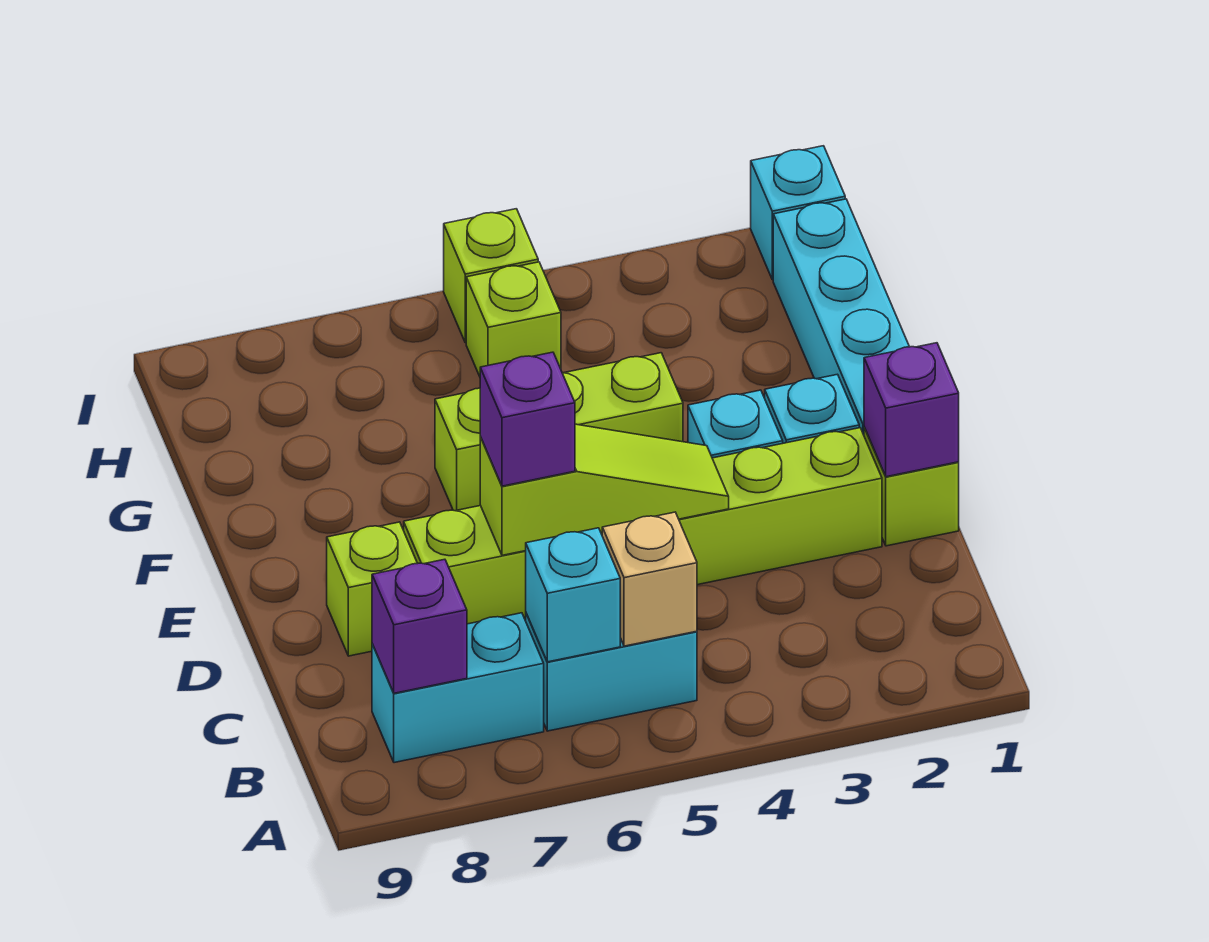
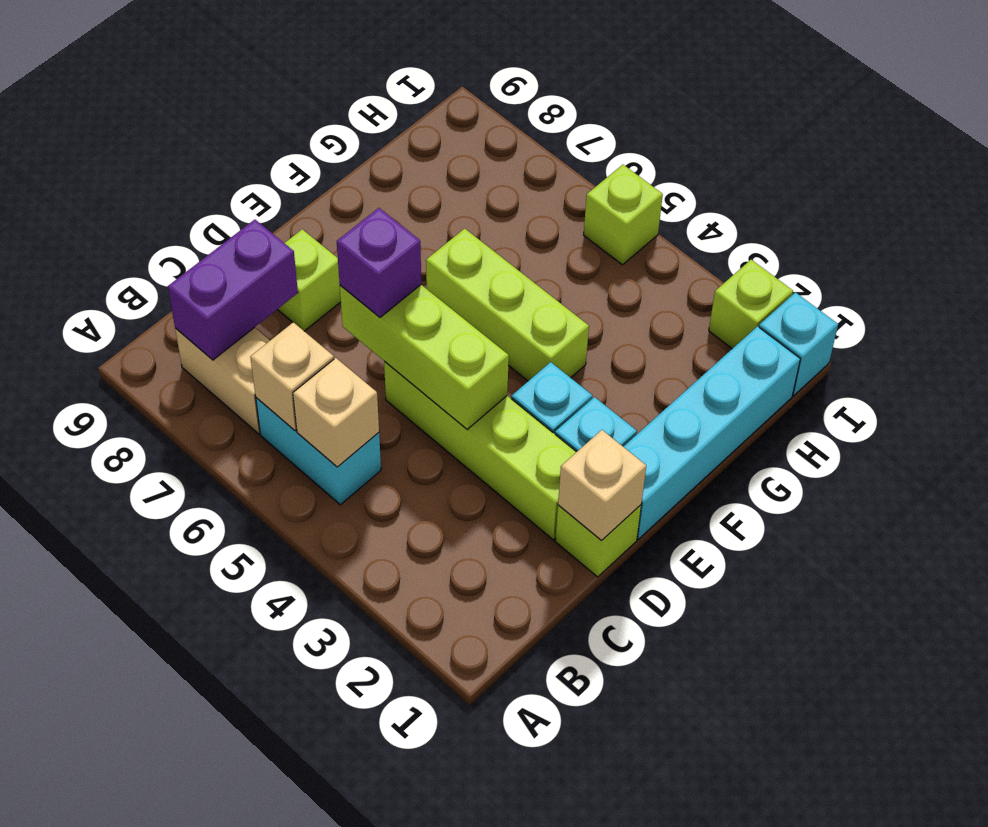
cyan 1x1 brick [526,528,620,662] -> tan 1x1 brick [250,322,334,431]
cyan 1x2 brick [372,613,544,763] -> tan 1x2 brick [175,327,270,434]
purple 1x1 brick [372,559,467,693] -> purple 1x2 brick [168,220,298,360]
purple 1x1 brick [864,343,959,477] -> tan 1x1 brick [558,430,646,540]
lime 1x6 brick [404,428,882,624] -> lime 1x4 brick [384,362,576,540]
lime 1x3 slope [480,424,729,555] -> lime 1x3 brick [340,285,509,429]
lime 1x1 brick [466,262,561,376] -> lime 1x1 brick moved to [709,260,793,349]

